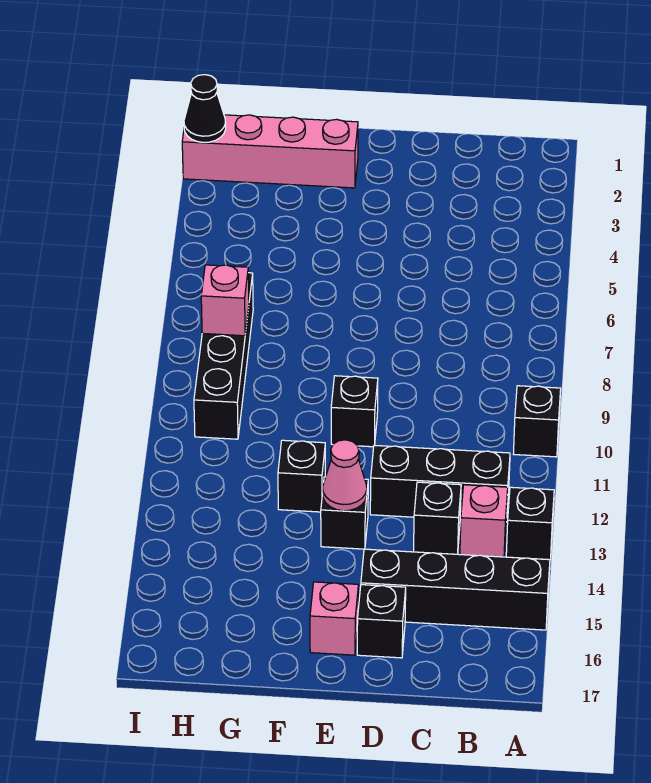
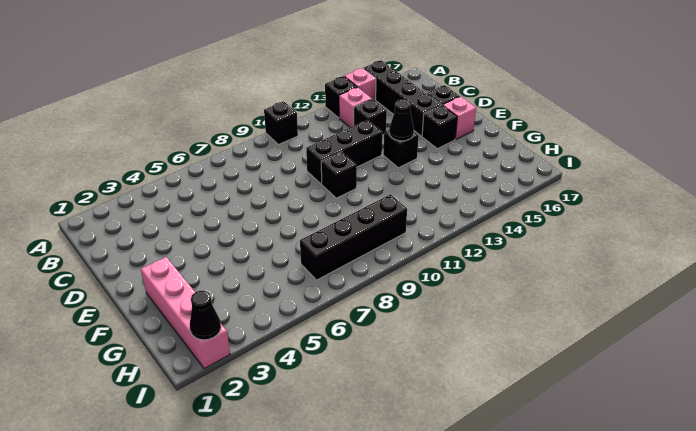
black 1x3 brick [370,445,510,520] -> black 1x3 brick turned to [306,120,382,184]
pink 1x1 cone [322,440,367,511] -> black 1x1 cone [389,99,414,141]
black 1x1 brick [278,440,325,512] -> black 1x1 brick moved to [422,105,457,149]
pink 1x1 brick [201,265,249,336] -> pink 1x1 brick moved to [344,68,376,101]

